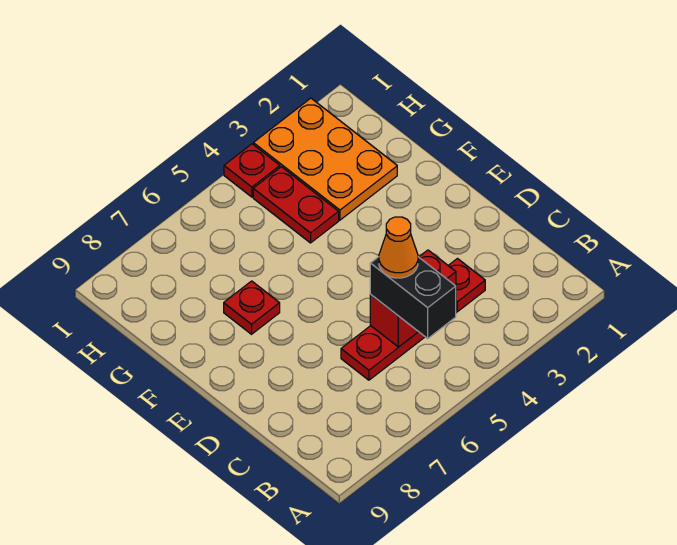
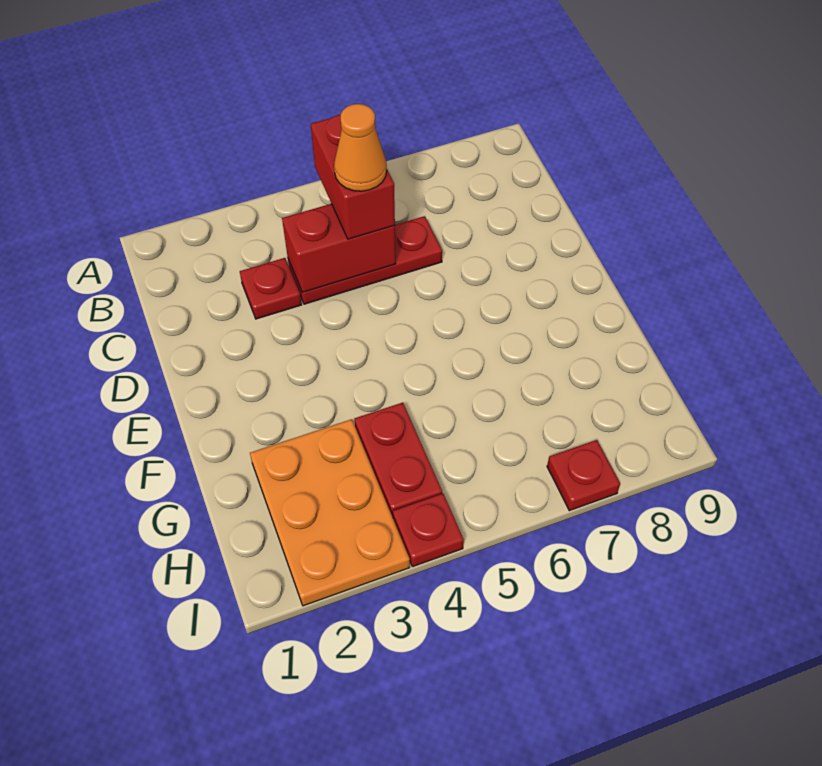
black 1x2 brick [370,257,456,338] -> red 1x2 brick [311,115,395,239]
red 1x1 plate [224,281,280,334] -> red 1x1 plate moved to [547,440,620,511]

